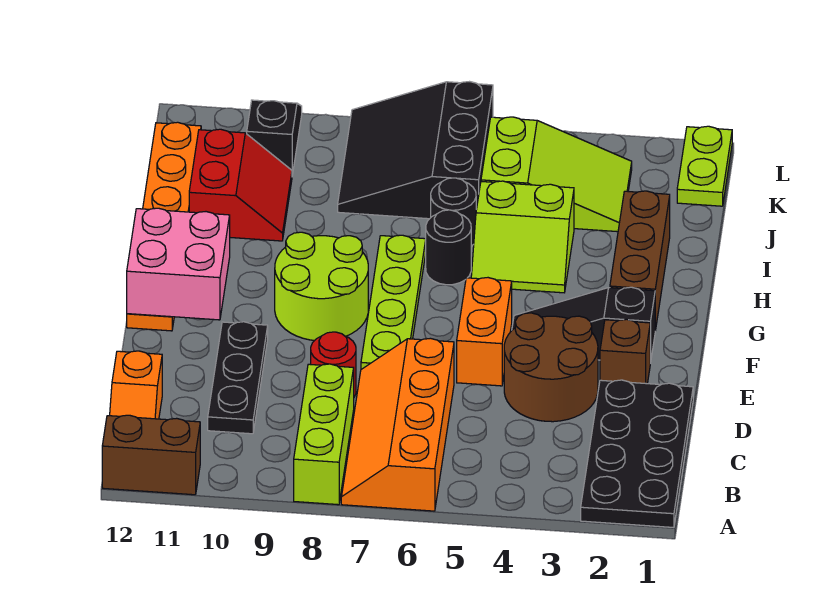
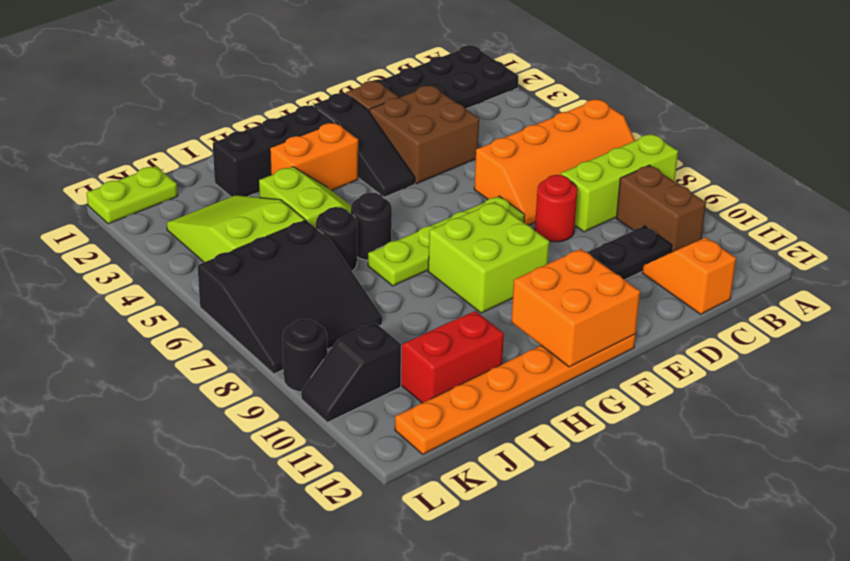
brown 1x2 brick [102,415,200,495] -> brown 1x2 brick moved to [616,165,706,252]
orange 1x2 slope [110,351,162,419] -> orange 1x2 slope turned to [642,238,736,314]
brown 2x2 round brick [504,313,598,422] -> brown 2x2 brick [369,85,479,184]
orange 1x2 brick [457,278,512,386] -> orange 1x2 brick moved to [270,122,358,191]
lime 2x2 round brick [275,232,368,341] -> lime 2x2 brick [428,202,549,313]
pink 2x2 brick [127,208,230,320] -> orange 2x2 brick [511,249,640,367]
brown 1x3 brick [610,191,670,331] -> black 1x3 brick [213,105,334,197]
none -> black 1x1 round brick [282,319,327,392]

